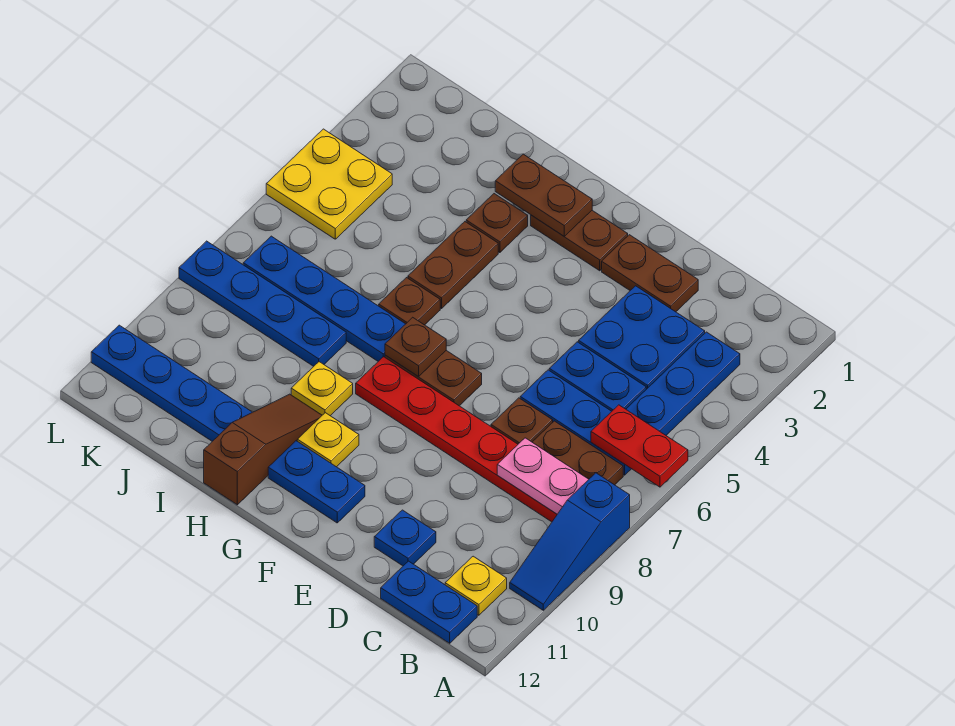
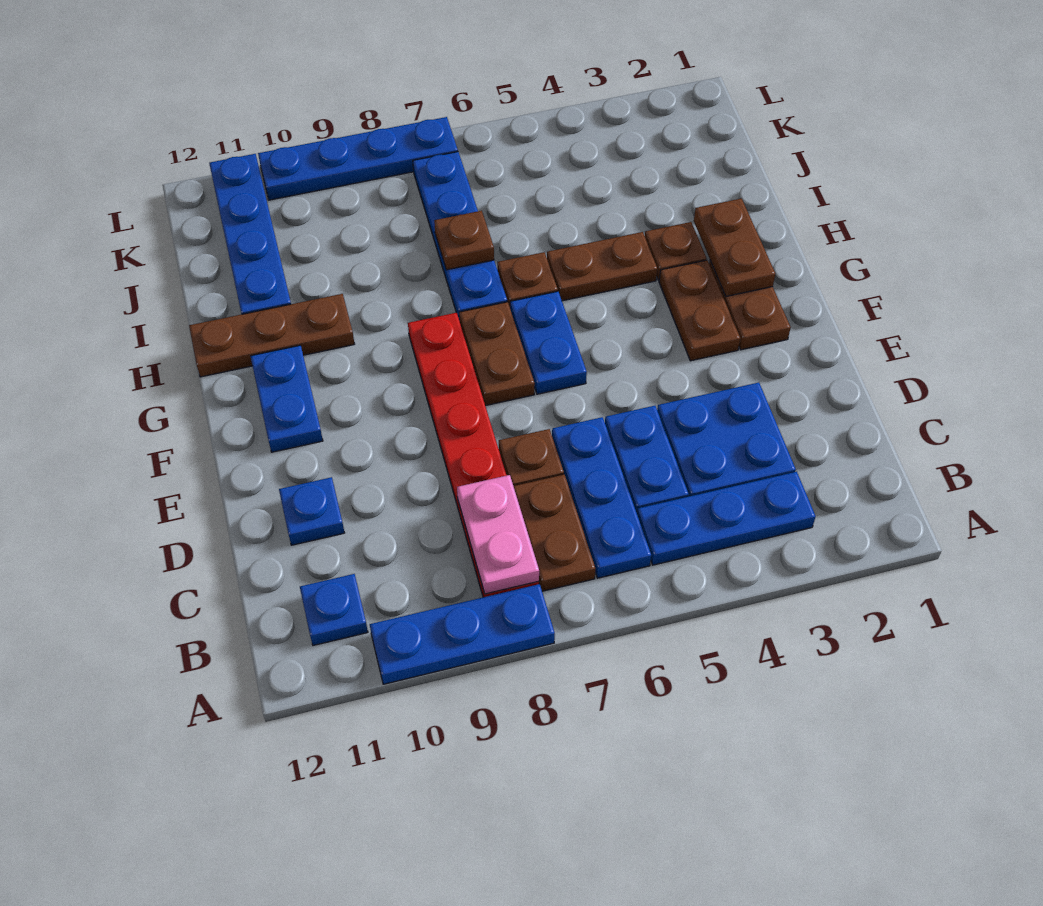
red 1x2 plate [591,405,688,487] -> none
blue 1x3 slope [510,473,630,610] -> blue 1x3 plate [370,584,555,684]
yellow 1x1 plate [445,556,507,615] -> blue 1x1 plate [300,574,368,645]
blue 1x2 plate [381,561,477,643] -> blue 1x2 plate moved to [510,291,587,394]
brown 1x2 plate [602,235,698,312] -> brown 1x2 plate moved to [659,260,740,361]
brown 1x1 plate [385,317,446,376] -> brown 1x1 plate moved to [434,211,494,270]
yellow 1x1 plate [297,413,359,467] -> none
yellow 1x1 plate [291,362,353,416] -> none
brown 1x3 slope [204,394,322,505] -> brown 1x3 plate [189,294,354,377]
blue 1x4 plate [179,241,346,366] -> blue 1x4 plate turned to [258,117,458,200]
yellow 2x2 plate [266,129,392,239] -> none

